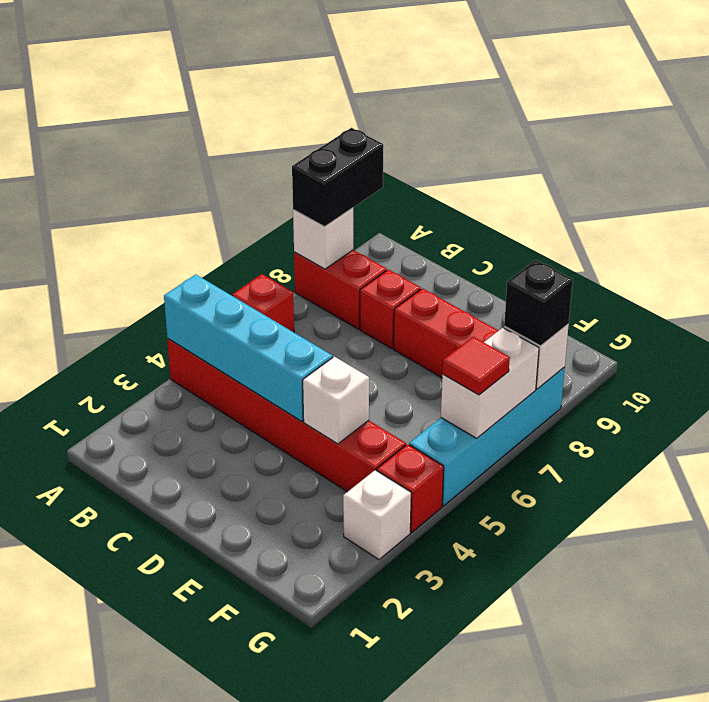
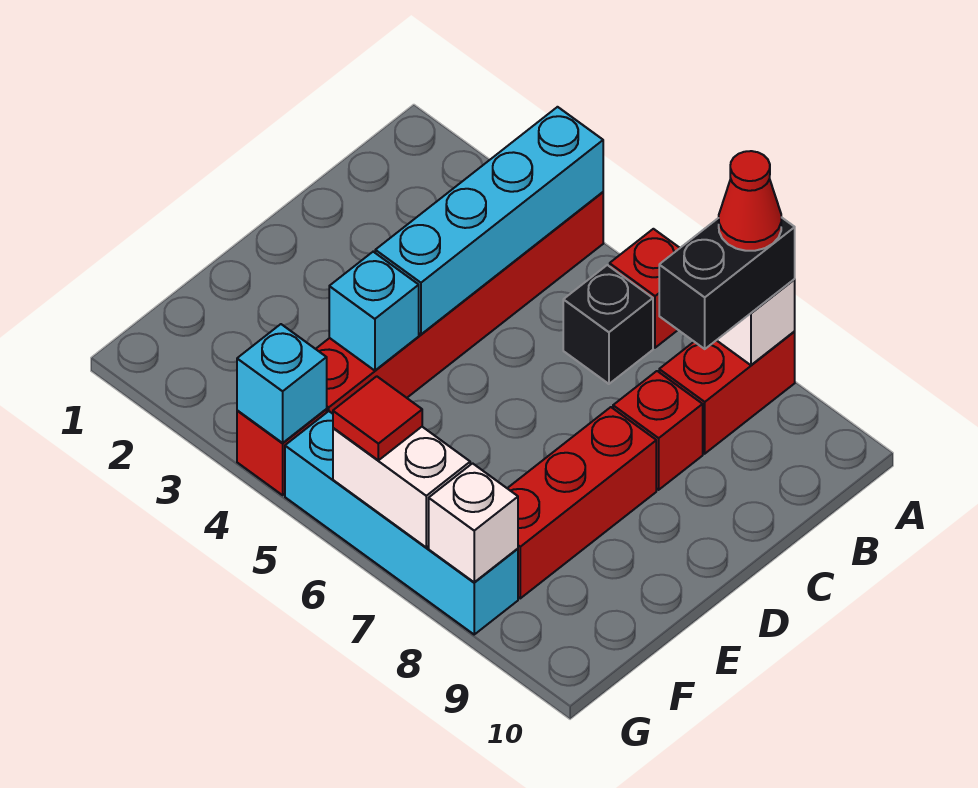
black 1x2 brick [292,128,383,227] -> black 1x2 brick turned to [659,217,795,349]
none -> red 1x1 cone [719,151,781,251]
white 1x1 brick [303,357,369,444] -> cyan 1x1 brick [329,252,419,371]
white 1x1 brick [343,470,411,560] -> none
none -> cyan 1x1 brick [237,324,327,443]
black 1x1 brick [504,260,573,346] -> black 1x1 brick moved to [563,265,653,384]

